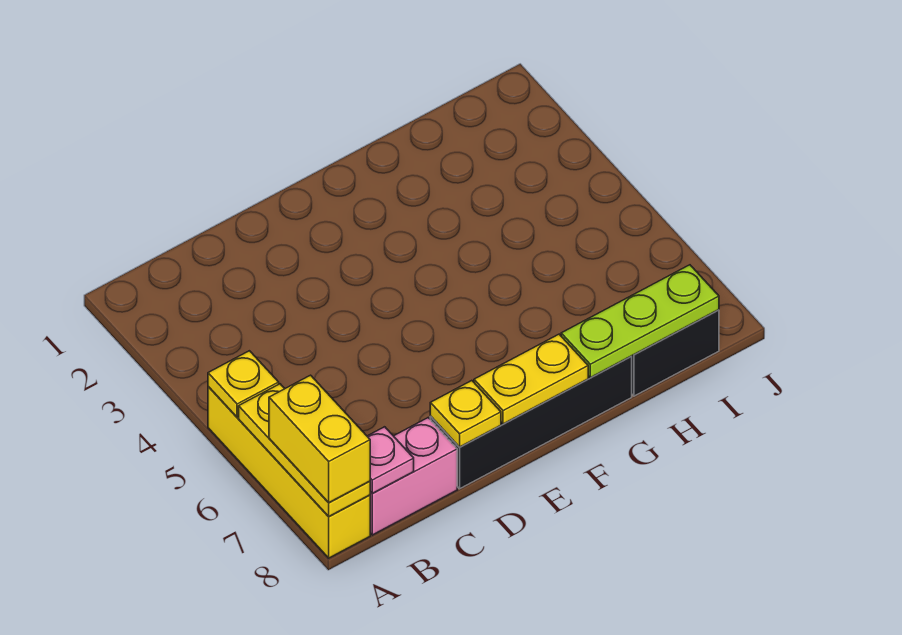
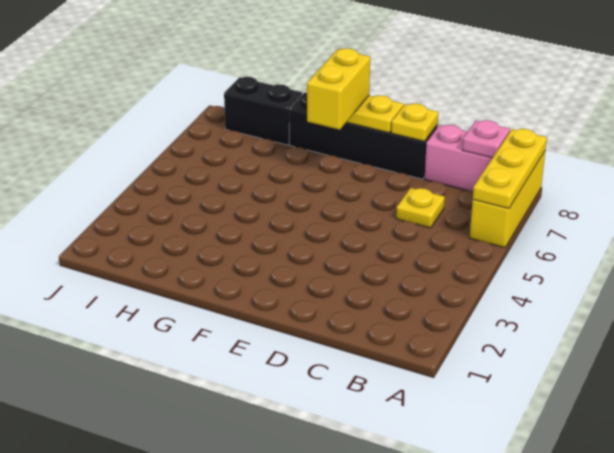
yellow 1x4 brick [208,387,370,558] -> yellow 1x3 brick [470,151,545,248]
yellow 1x1 plate [208,351,279,417] -> yellow 1x1 plate moved to [396,188,445,228]
yellow 1x2 brick [269,375,370,503] -> yellow 1x2 brick moved to [307,48,370,130]
lime 1x3 plate [561,265,719,378] -> none

